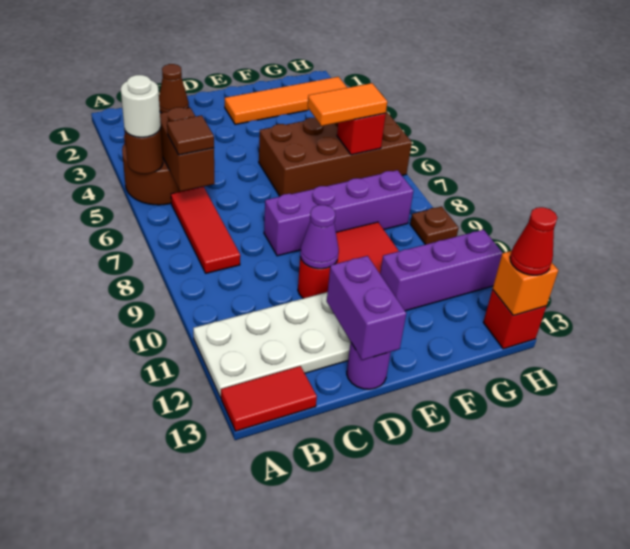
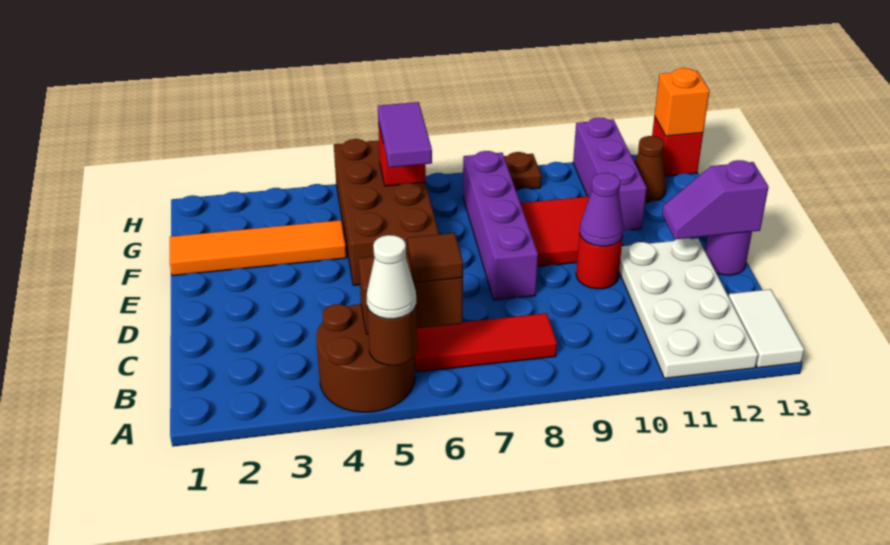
white 1x1 round brick [121,75,161,137] -> white 1x1 cone [367,235,416,319]
red 1x2 tile [221,366,317,431] -> white 1x2 tile [729,289,804,368]
brown 1x1 cone [159,64,189,113] -> brown 1x1 cone moved to [635,136,666,202]
purple 1x2 brick [327,256,406,360] -> purple 1x2 slope [662,160,769,239]
orange 1x4 tile [225,77,347,125] -> orange 1x4 tile turned to [170,220,346,276]
orange 1x2 tile [308,83,387,126] -> purple 1x2 tile [378,102,432,168]
red 1x1 cone [510,207,557,275] -> none

